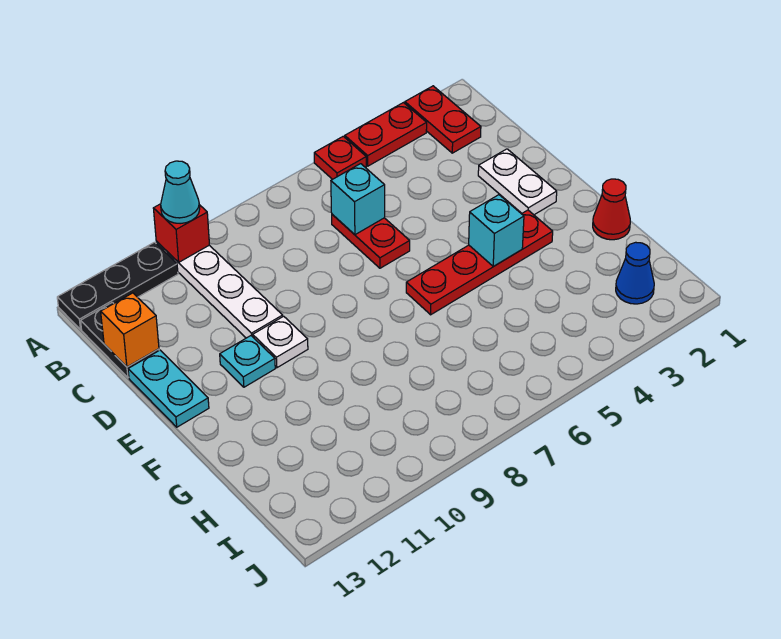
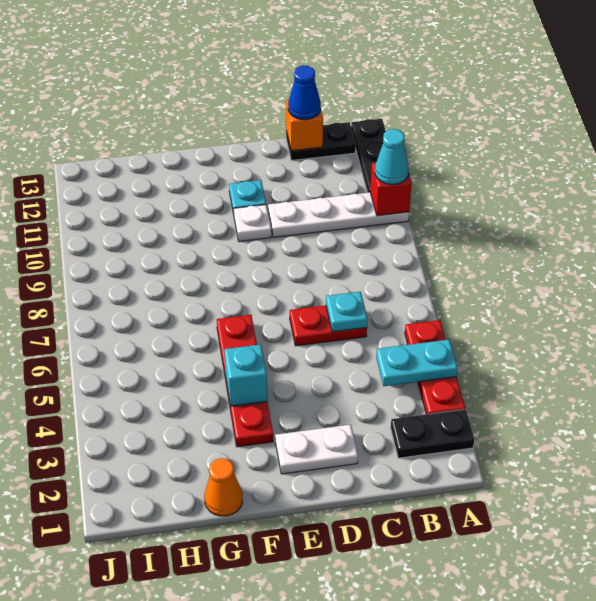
red 1x2 plate [405,86,481,153] -> black 1x2 plate [391,409,474,458]
cyan 1x1 brick [331,164,385,235] -> cyan 1x1 plate [326,292,368,332]
cyan 1x2 plate [128,350,209,427] -> cyan 1x2 plate moved to [376,340,458,386]
red 1x1 cone [593,179,630,240] -> orange 1x1 cone [204,458,243,516]
blue 1x1 cone [616,242,654,304] -> blue 1x1 cone moved to [288,65,321,120]

